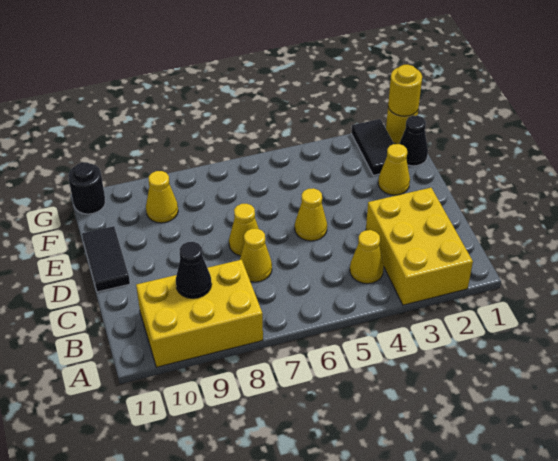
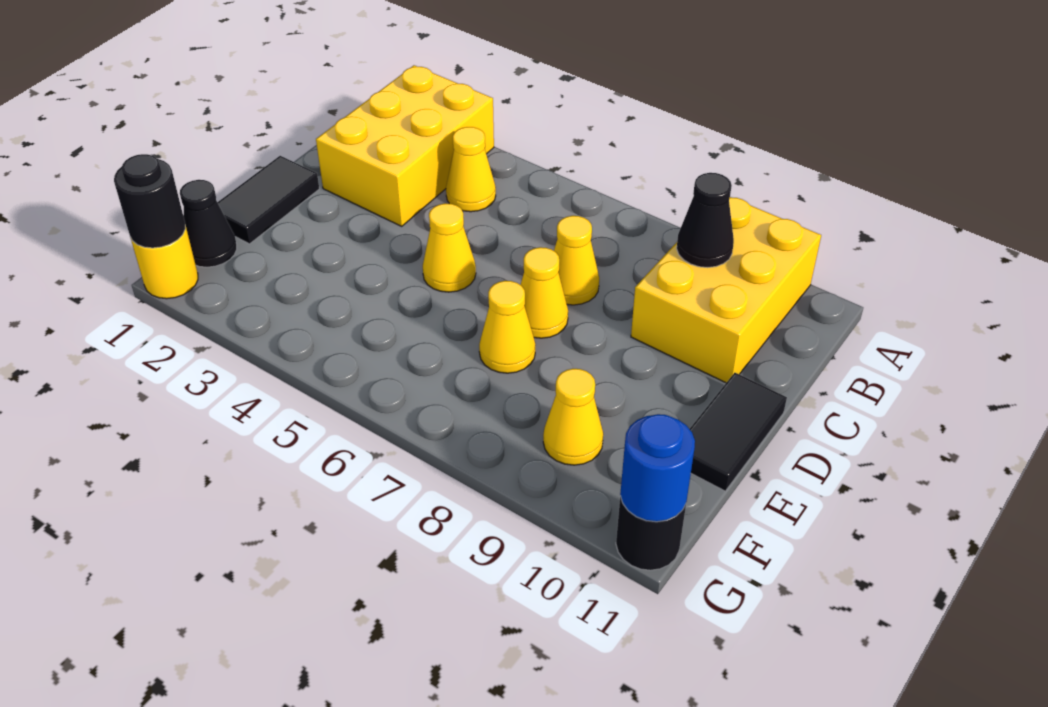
yellow 2x3 brick [136,260,263,367] -> yellow 2x3 brick turned to [631,197,821,383]
yellow 1x1 cone [378,144,410,195] -> yellow 1x1 cone moved to [479,281,535,373]
black 1x2 tile [352,119,394,176] -> black 1x2 tile moved to [217,156,319,244]
yellow 1x1 round brick [388,65,422,116] -> black 1x1 round brick [114,154,185,248]
none -> blue 1x1 round brick [620,414,695,522]

